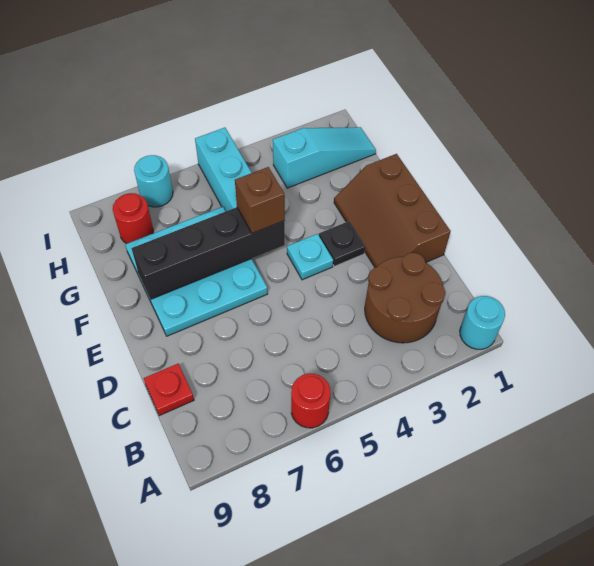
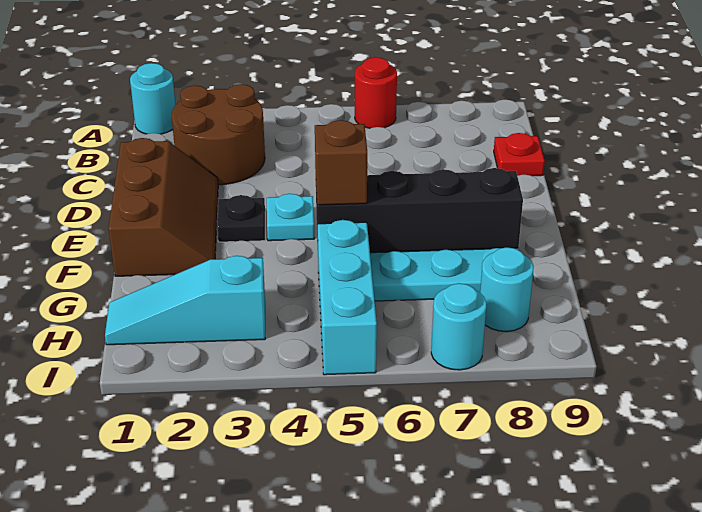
red 1x1 round brick [113,193,153,244] -> cyan 1x1 round brick [480,247,533,332]

